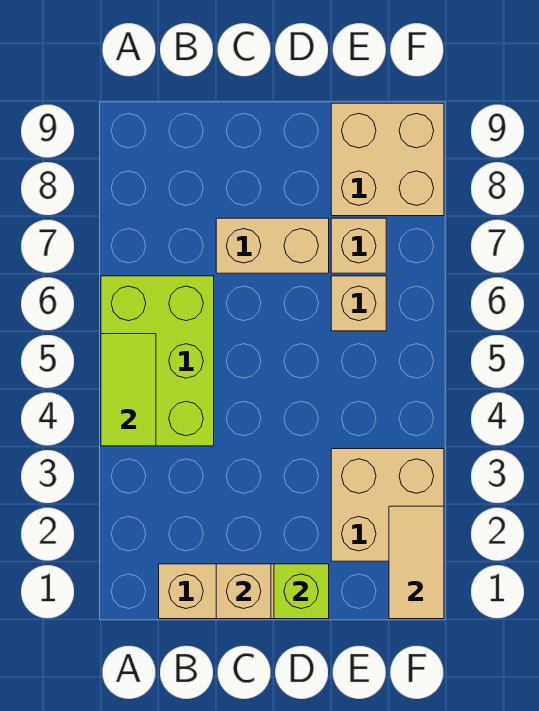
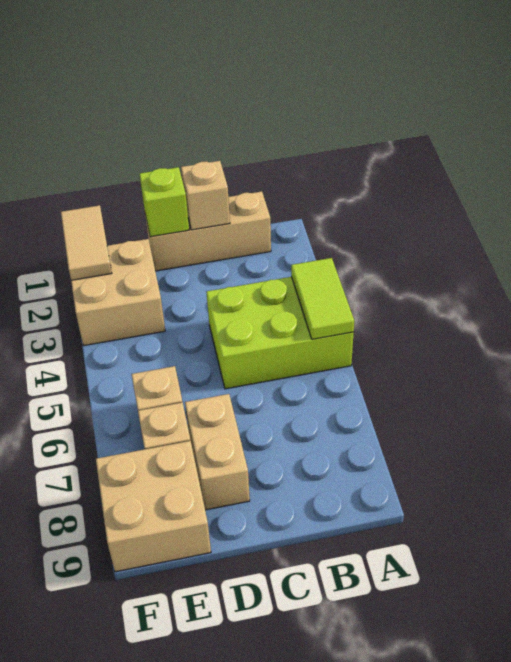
lime 2x3 brick [101,276,214,446] -> lime 2x3 brick turned to [206,277,354,389]
tan 1x2 brick [216,218,329,273] -> tan 1x2 brick turned to [185,394,250,510]

